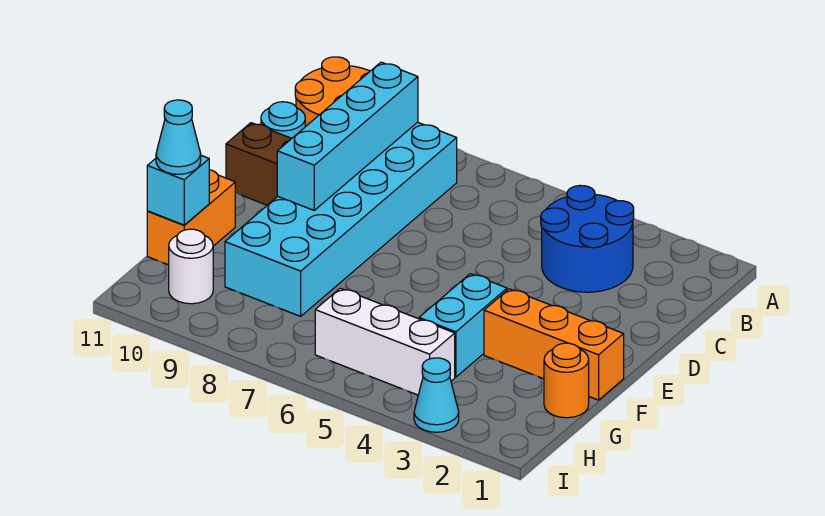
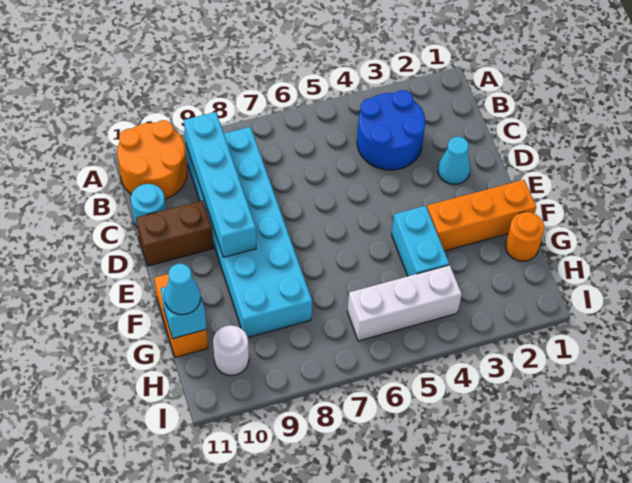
cyan 1x1 cone [414,358,459,432] -> cyan 1x1 cone moved to [438,137,470,185]

